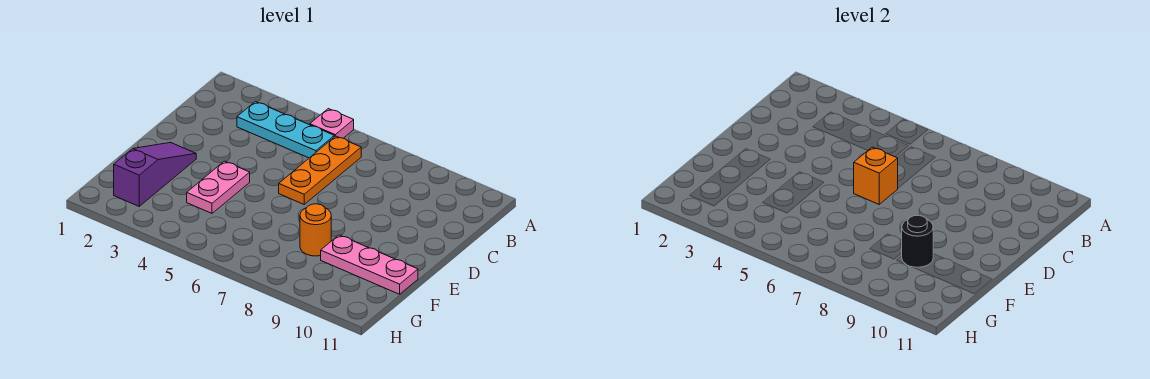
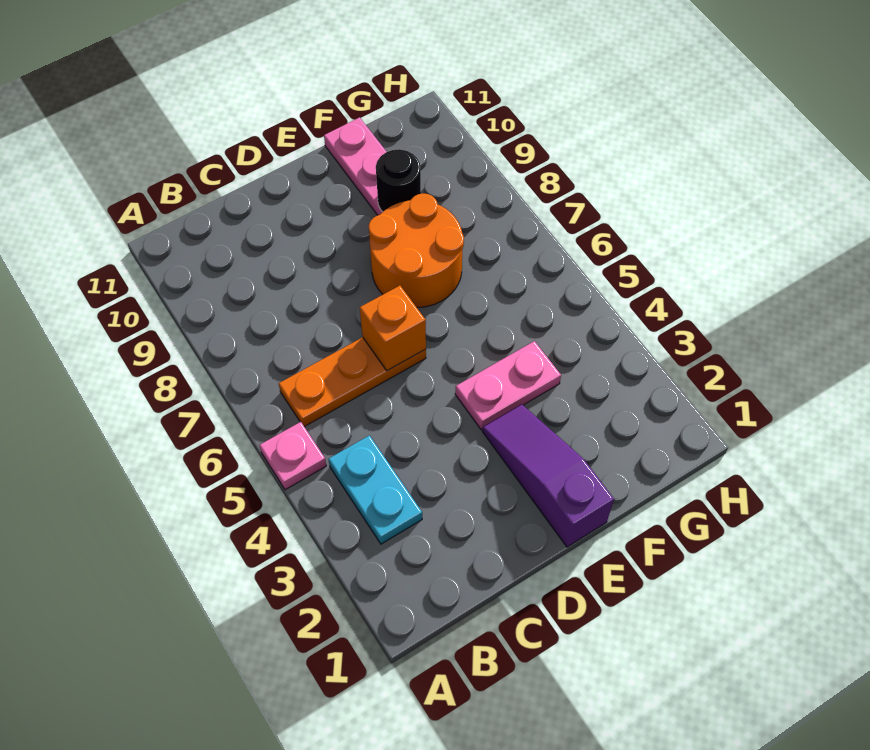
cyan 1x3 plate [237,102,334,158] -> cyan 1x2 plate [329,435,422,544]
purple 1x3 slope [114,143,196,206] -> purple 1x3 slope turned to [482,404,614,547]
orange 1x1 round brick [300,204,331,256] -> orange 2x2 round brick [369,194,464,307]

